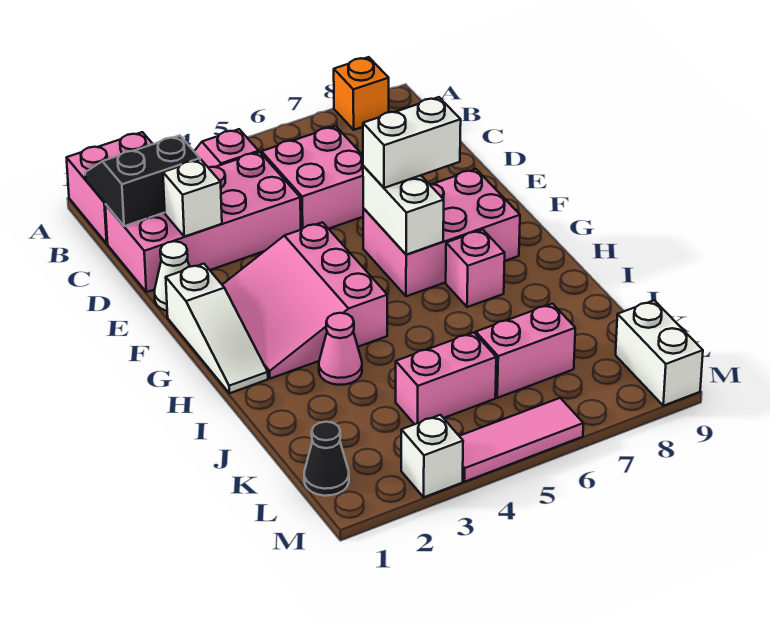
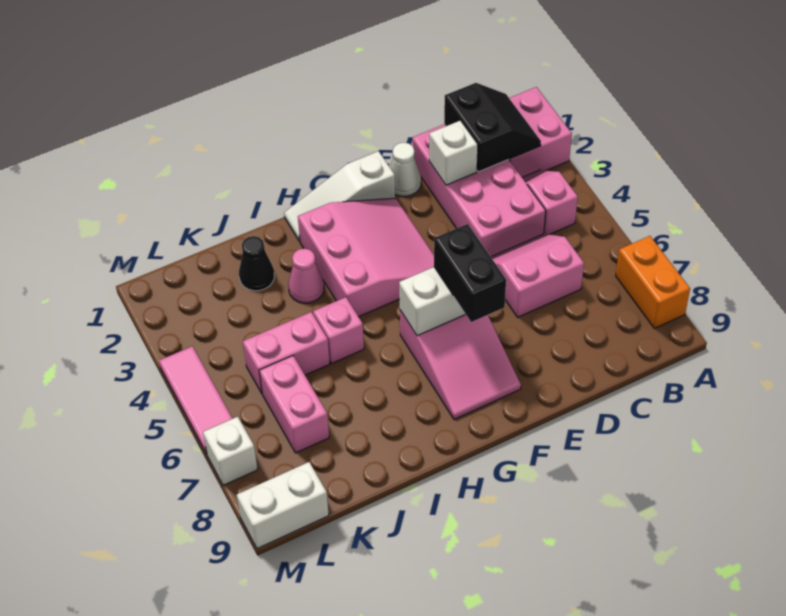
orange 1x1 brick [334,57,389,130] -> orange 1x2 brick [616,236,690,328]
pink 2x2 brick [262,126,363,230] -> pink 2x2 slope [491,234,584,317]
pink 3x3 slope [222,222,387,379] -> pink 3x3 slope turned to [298,198,434,317]
pink 2x3 brick [363,169,520,296] -> pink 2x3 slope [400,310,521,419]
white 1x2 brick [363,97,461,188] -> black 1x2 brick [434,224,506,322]
pink 1x1 brick [446,230,505,307] -> pink 1x1 brick moved to [313,297,364,364]
pink 1x2 brick [396,332,496,424] -> pink 1x2 brick turned to [243,312,330,393]
black 1x1 cone [304,422,349,496] -> black 1x1 cone moved to [239,236,274,291]
white 1x1 brick [401,415,463,497] -> white 1x1 brick moved to [203,417,258,485]

